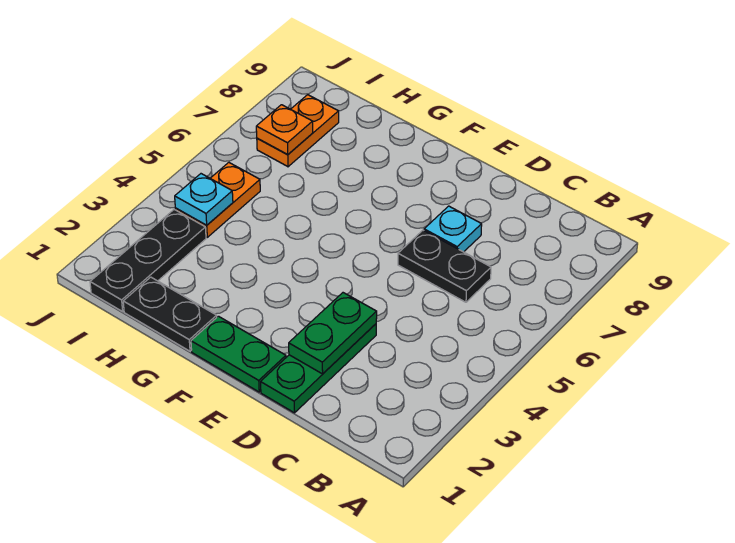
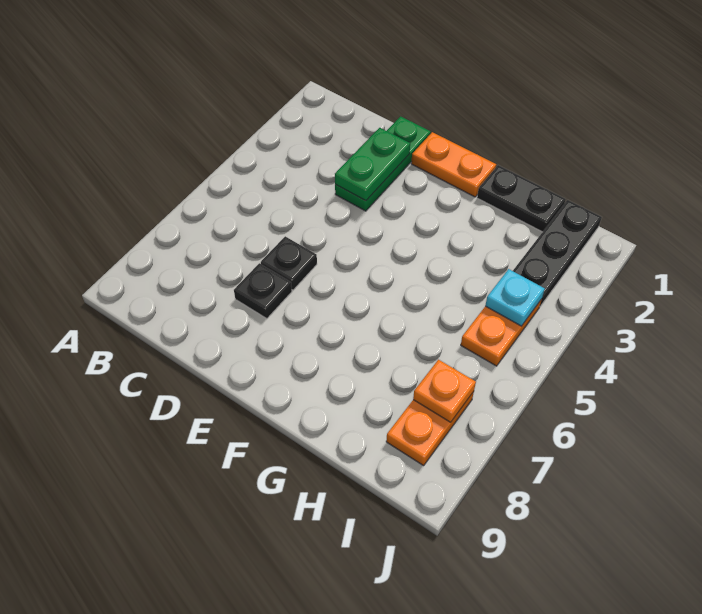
black 1x2 plate [398,230,491,302] -> black 1x1 plate [261,236,317,290]
cyan 1x1 plate [424,206,482,252] -> black 1x1 plate [234,263,292,319]
green 1x2 plate [191,316,286,392] -> orange 1x2 plate [411,132,496,197]

